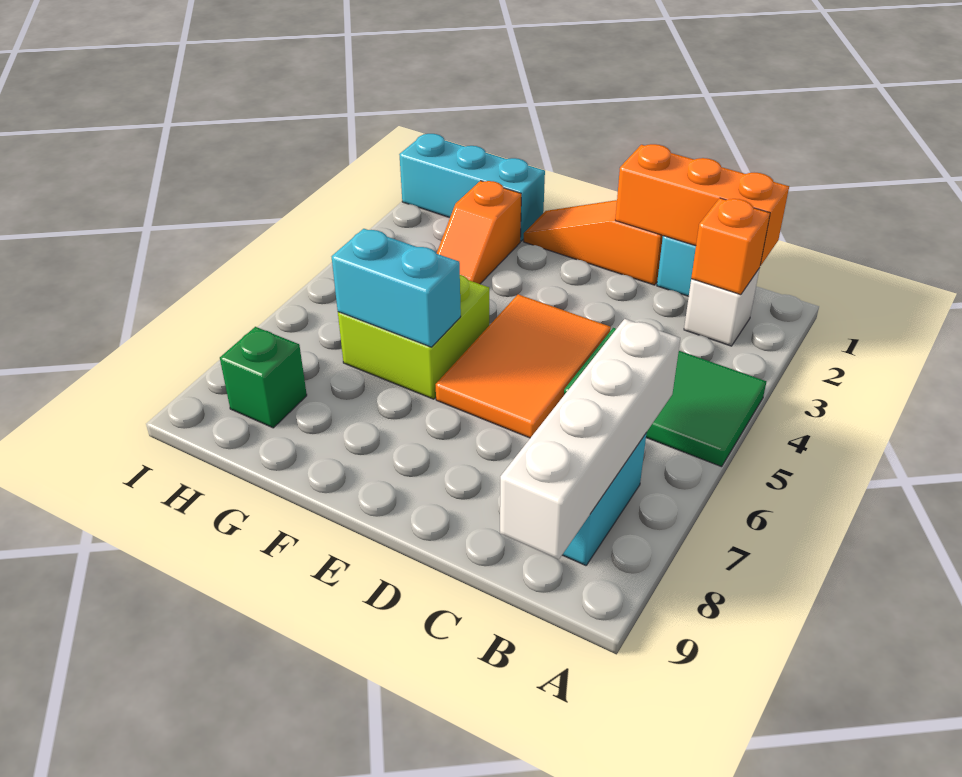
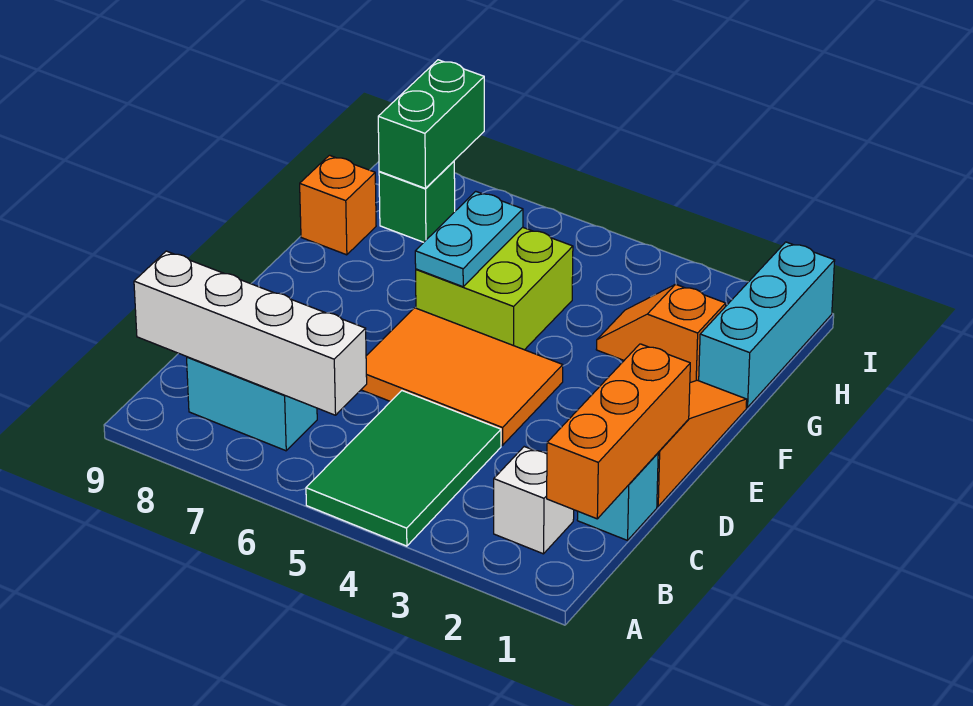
orange 1x1 brick [691,198,770,295] -> orange 1x1 brick moved to [300,155,376,255]
cyan 1x2 brick [332,229,461,347] -> cyan 1x2 plate [415,191,523,287]
none -> green 1x2 brick [378,60,484,188]

